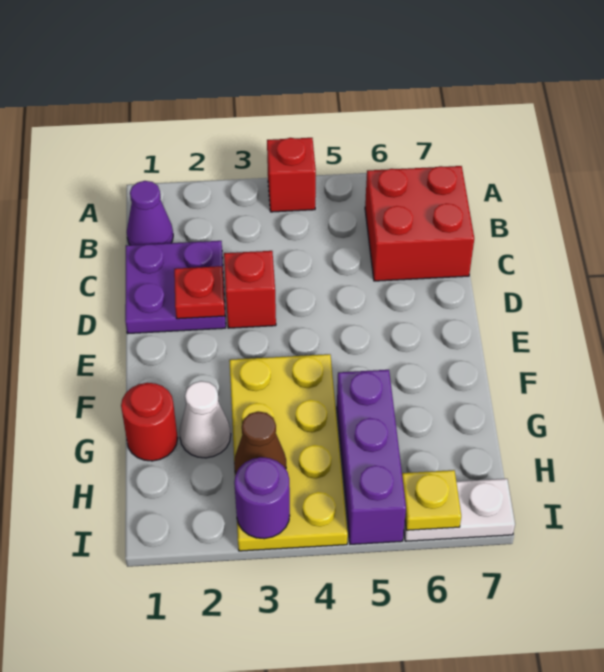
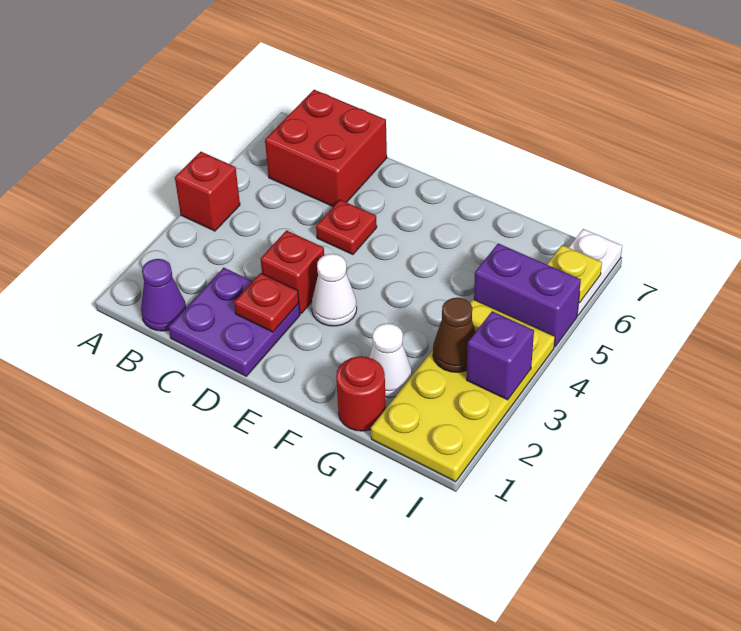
none -> red 1x1 plate [316,200,377,255]
none -> white 1x1 cone [312,254,357,326]
yellow 2x4 plate [229,354,348,551] -> yellow 2x4 plate turned to [371,299,555,482]
purple 1x3 brick [337,370,406,544] -> purple 1x2 brick [474,243,581,347]
purple 1x1 round brick [234,457,290,539] -> purple 1x1 brick [467,311,534,400]

